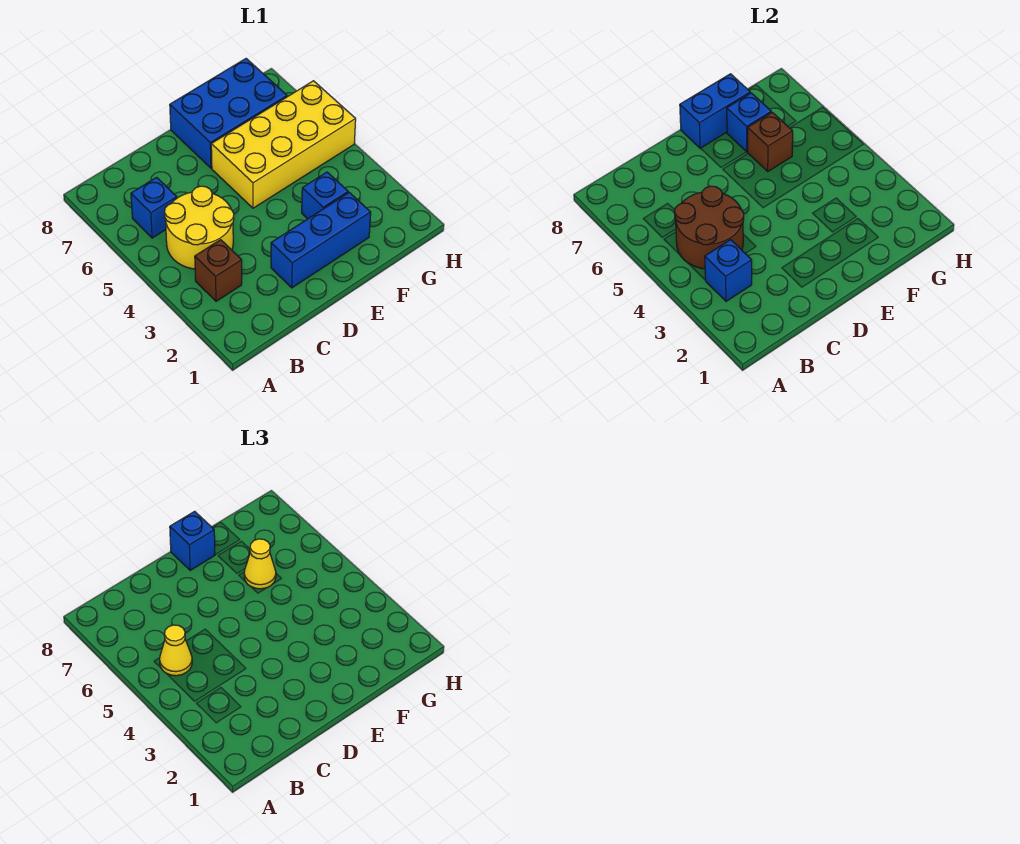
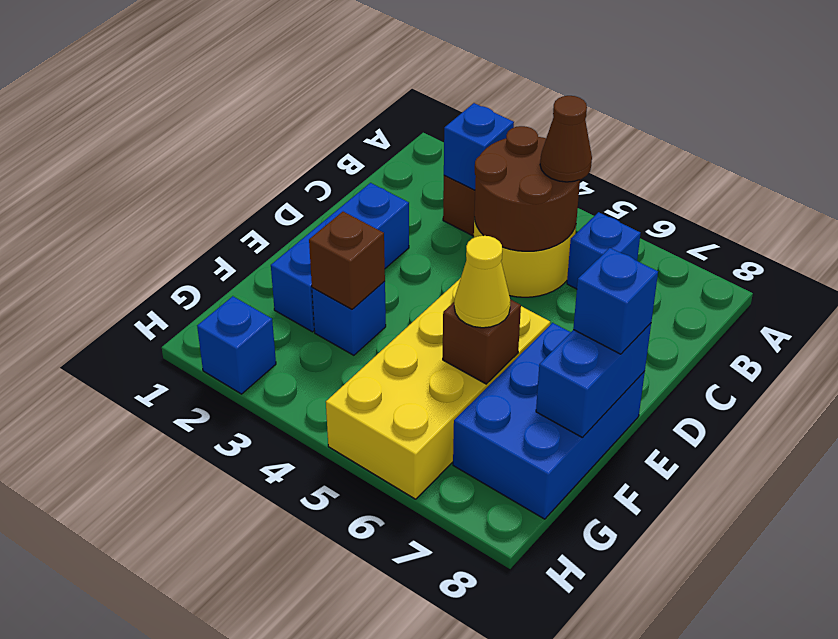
yellow 1x1 cone [160,625,192,676] -> brown 1x1 cone [540,96,592,182]
none -> brown 1x1 brick [309,212,385,310]
blue 1x1 brick [727,93,771,152] -> blue 1x1 brick moved to [197,296,276,394]

